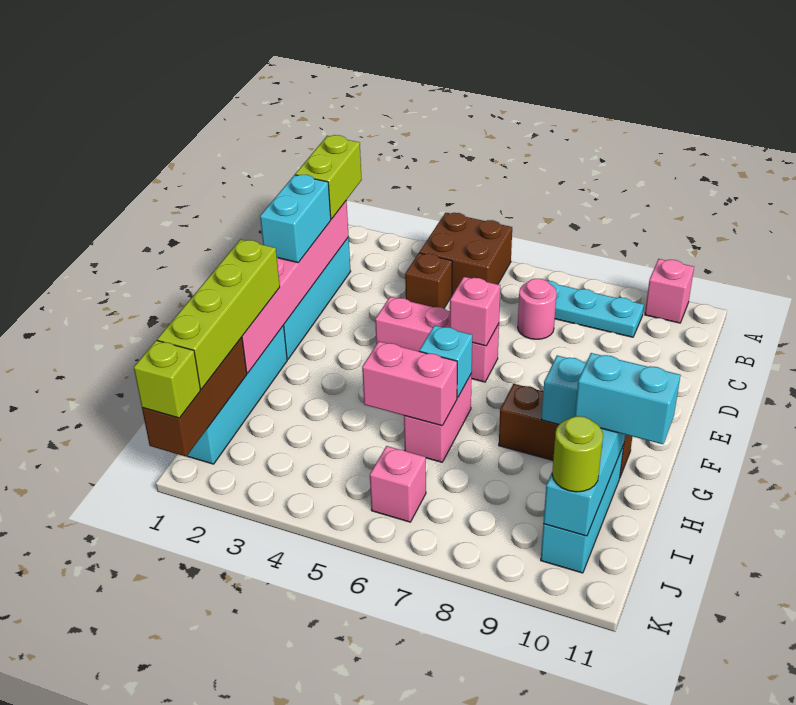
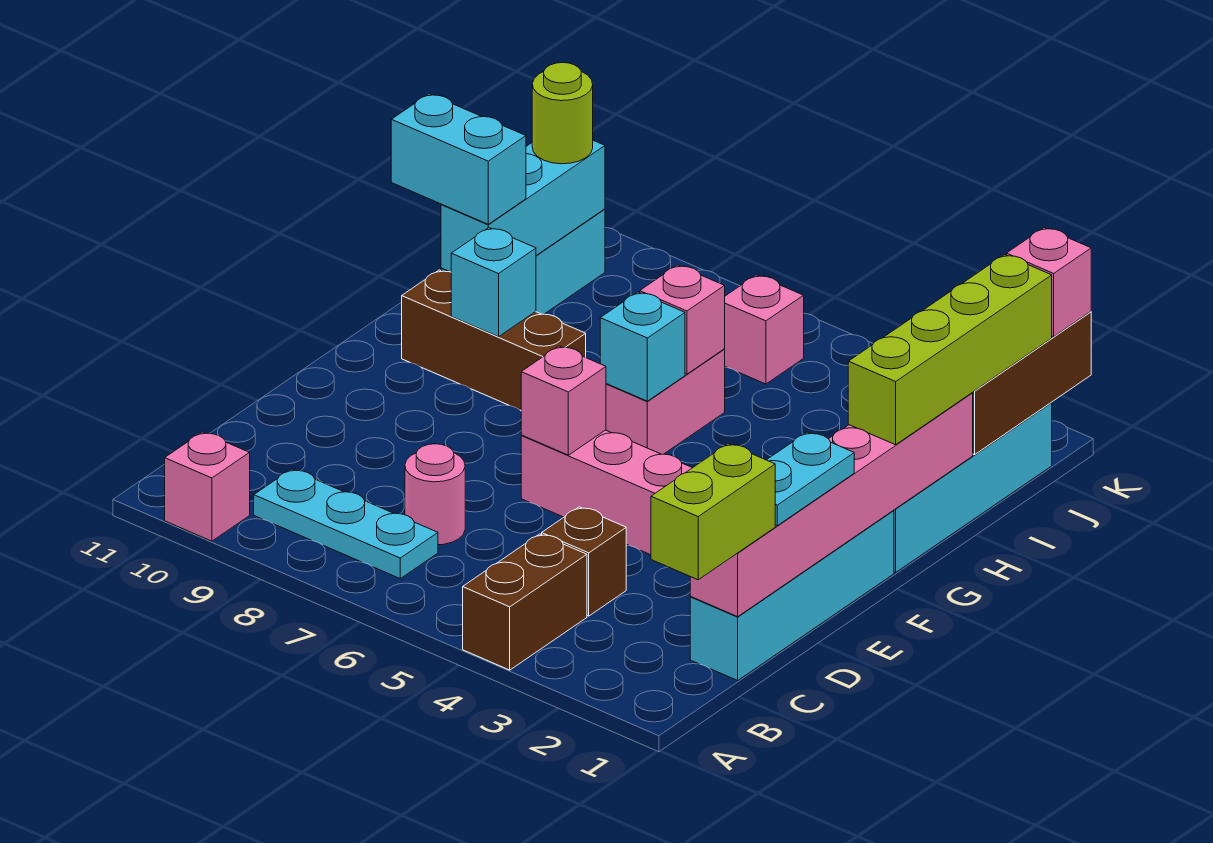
brown 2x2 brick [419,213,512,295] -> brown 1x2 brick [463,534,587,670]
cyan 1x2 brick [260,175,331,263] -> cyan 1x2 plate [767,432,854,526]
pink 1x2 brick [362,341,457,426] -> pink 1x1 brick [640,265,725,374]
lime 1x1 brick [134,340,201,418] -> pink 1x1 brick [1006,228,1091,337]

